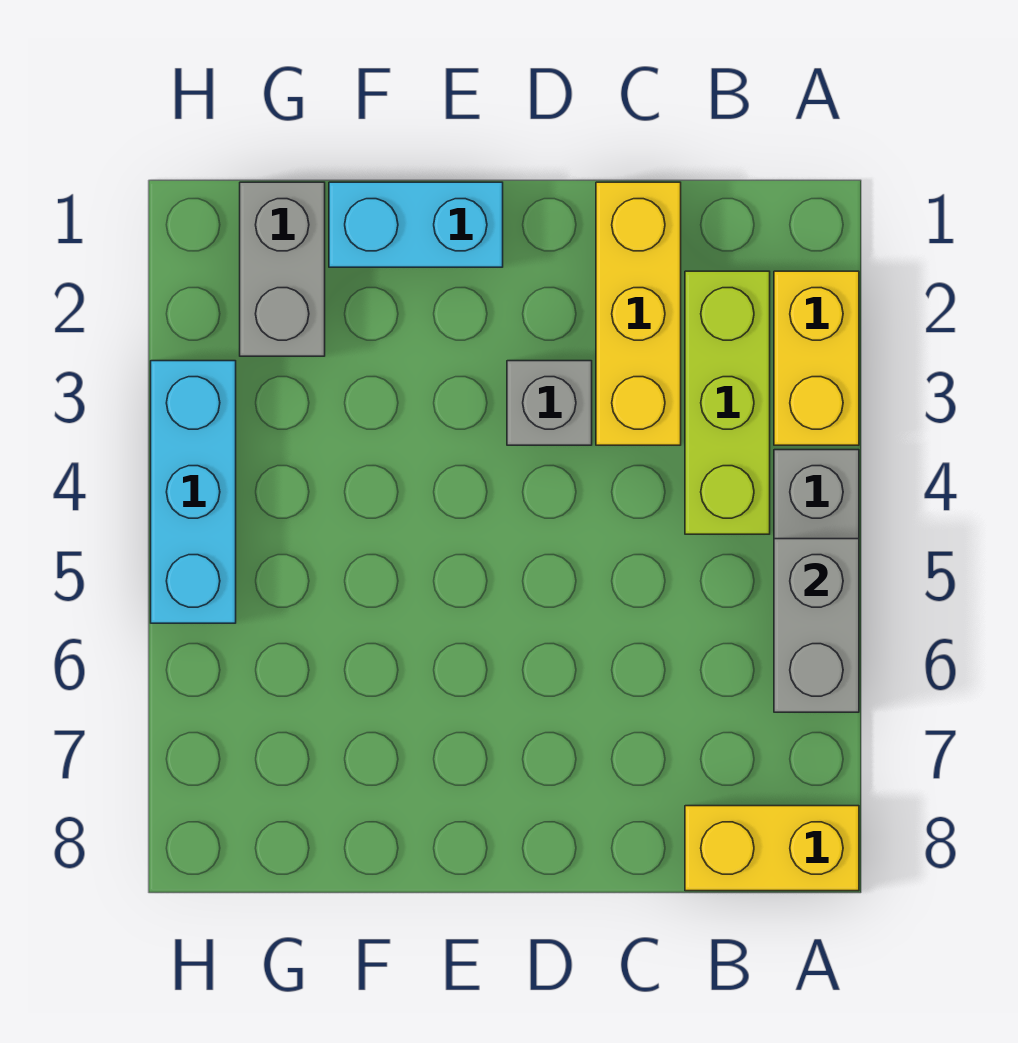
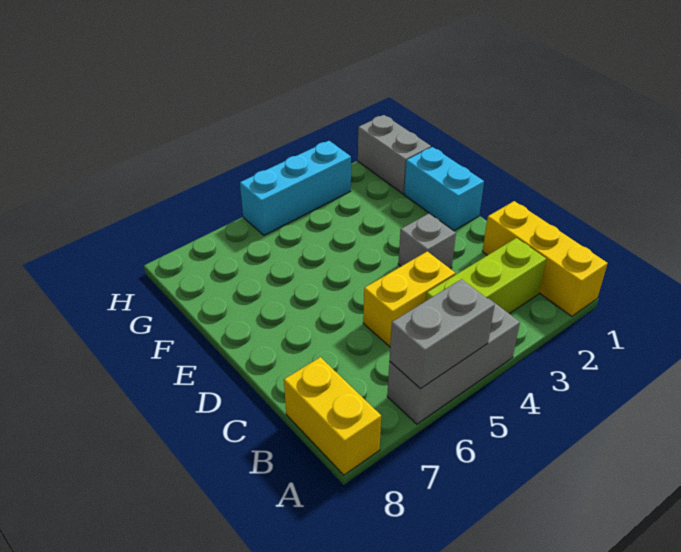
yellow 1x2 brick [774,271,859,445] -> yellow 1x2 brick moved to [363,251,455,347]
yellow 1x3 brick [596,182,681,445] -> yellow 1x3 brick turned to [482,201,608,316]
grey 1x2 brick [240,182,325,356] -> grey 1x2 brick turned to [358,115,431,194]

